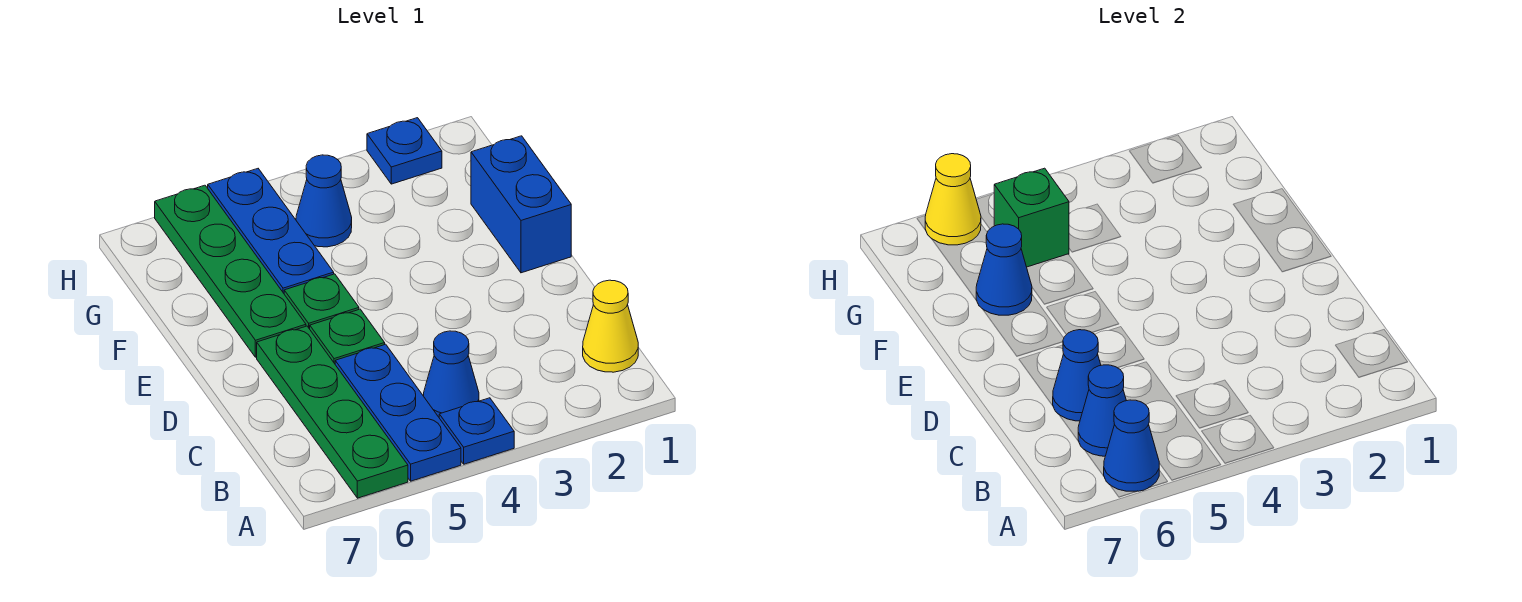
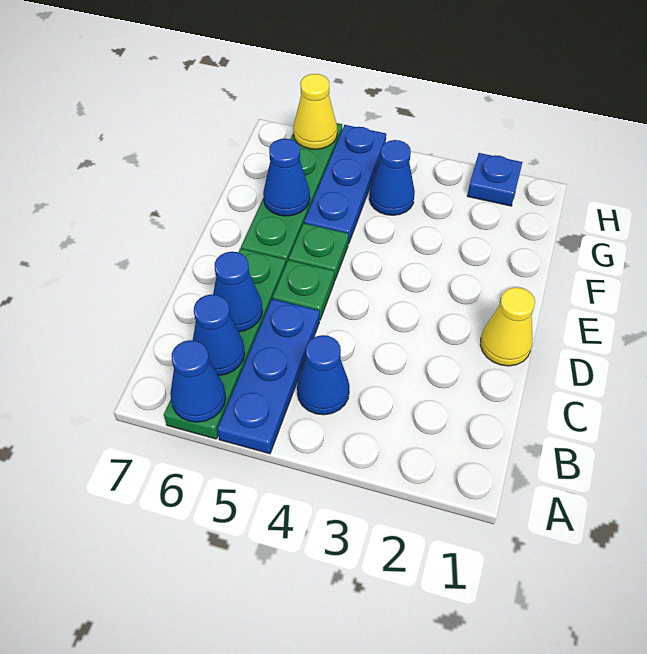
blue 1x1 plate [439,398,514,464] -> none
yellow 1x1 cone [583,280,638,372] -> yellow 1x1 cone moved to [480,287,535,366]
blue 1x2 brick [471,136,571,273] -> none
green 1x1 brick [994,168,1069,267] -> none

